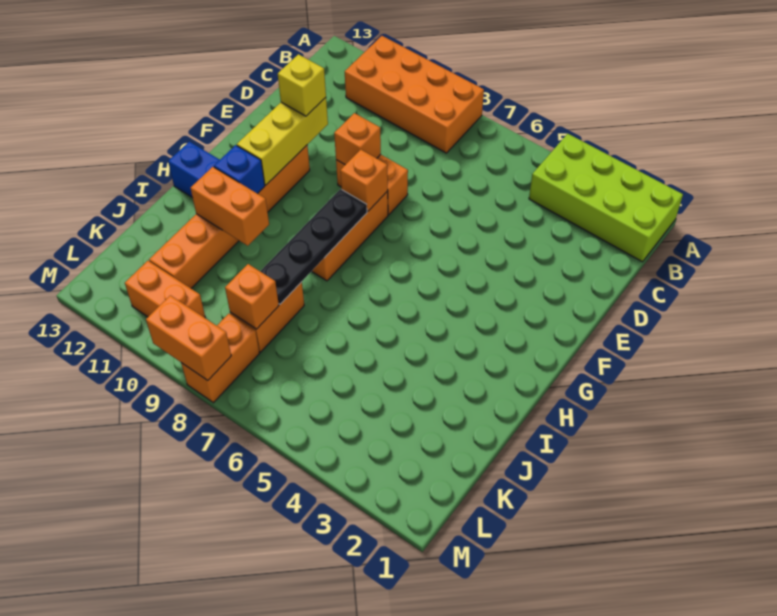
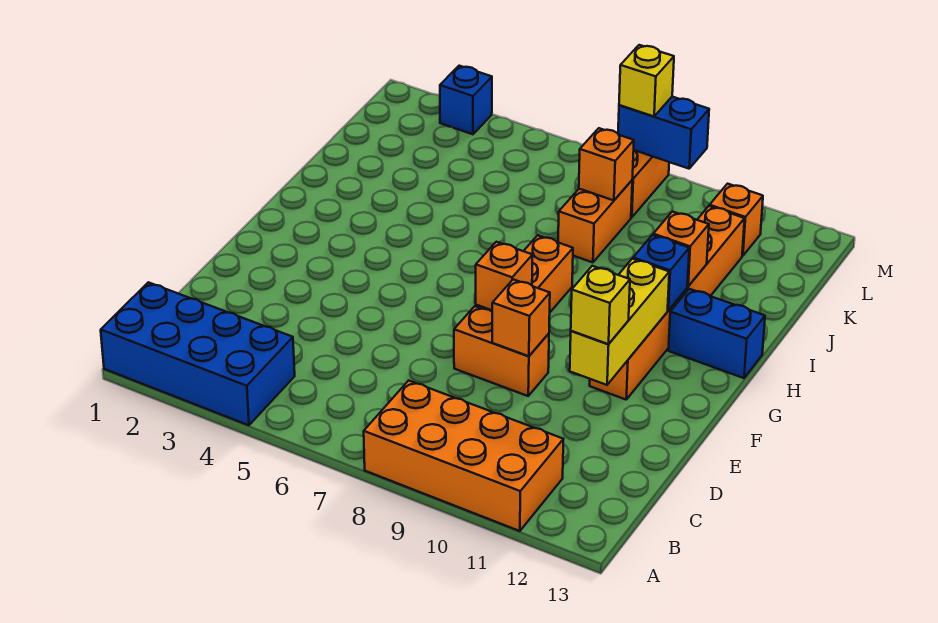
lime 2x4 brick [529,134,683,262] -> blue 2x4 brick [101,282,295,425]
black 1x4 plate [260,189,367,304] -> none
orange 1x2 brick [191,167,269,246] -> orange 1x1 brick [653,212,709,286]
orange 1x2 brick [125,261,205,318] -> orange 1x1 brick [710,184,763,256]
none -> blue 1x1 brick [440,66,492,134]
orange 1x2 brick [146,295,231,380] -> blue 1x2 brick [618,97,709,169]
none -> yellow 1x1 brick [619,45,674,117]

